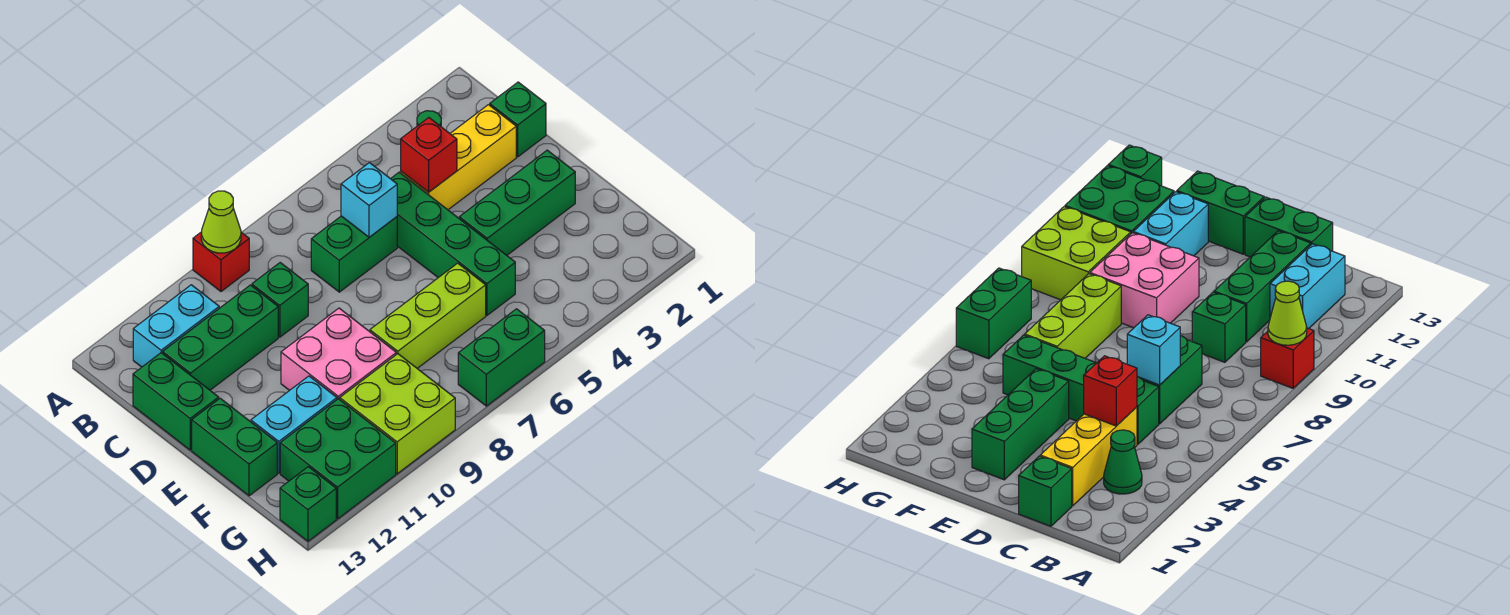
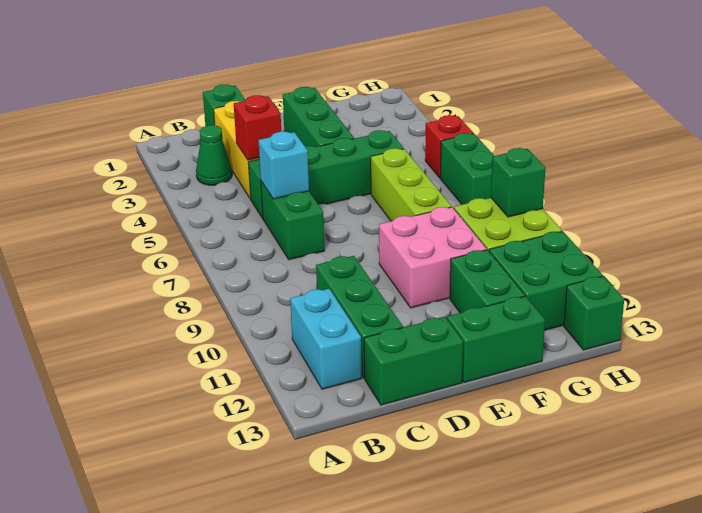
red 1x1 brick [193,232,249,291] -> red 1x1 brick moved to [425,115,473,178]
lime 1x1 cone [201,191,241,253] -> none
green 1x1 brick [252,263,308,337] -> green 1x1 brick moved to [491,148,545,217]
cyan 1x2 brick [251,376,337,473] -> green 1x2 brick [450,250,525,313]

